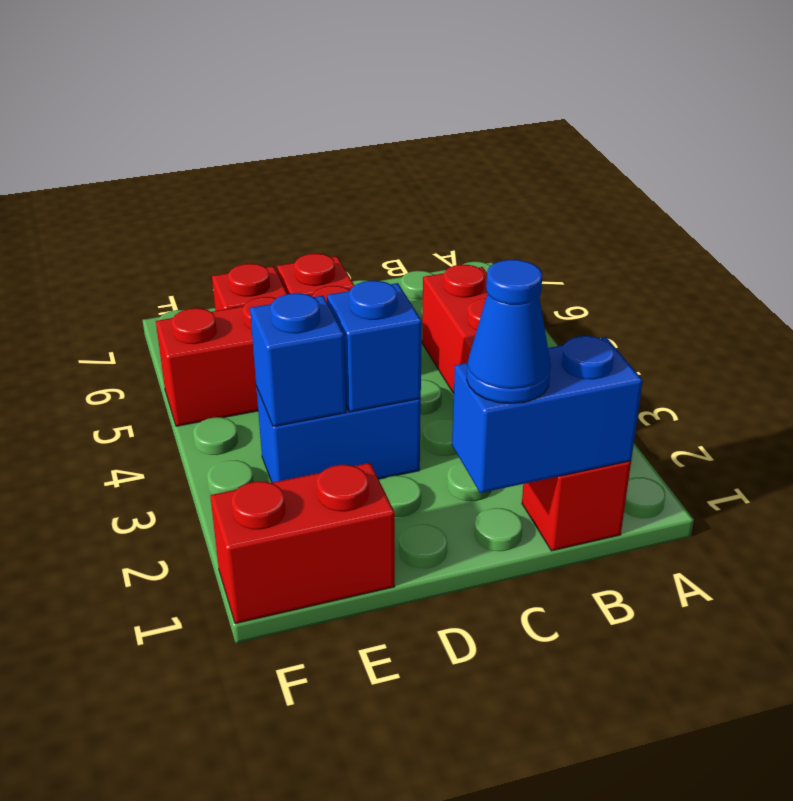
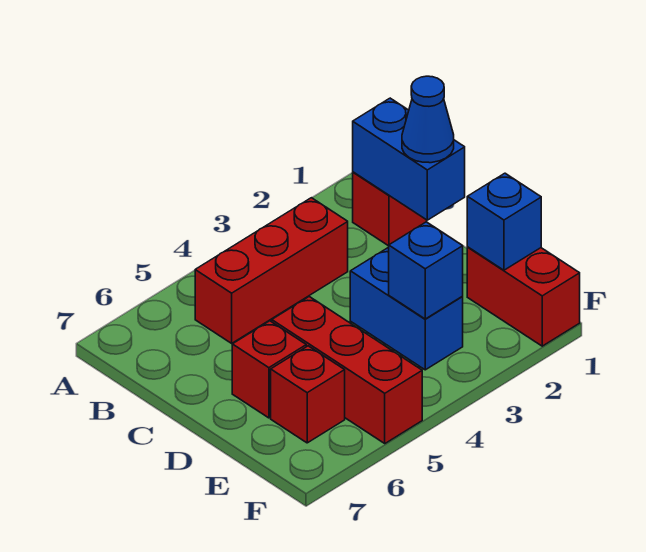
blue 1x1 brick [327,281,422,412] -> blue 1x1 brick moved to [467,173,541,270]

